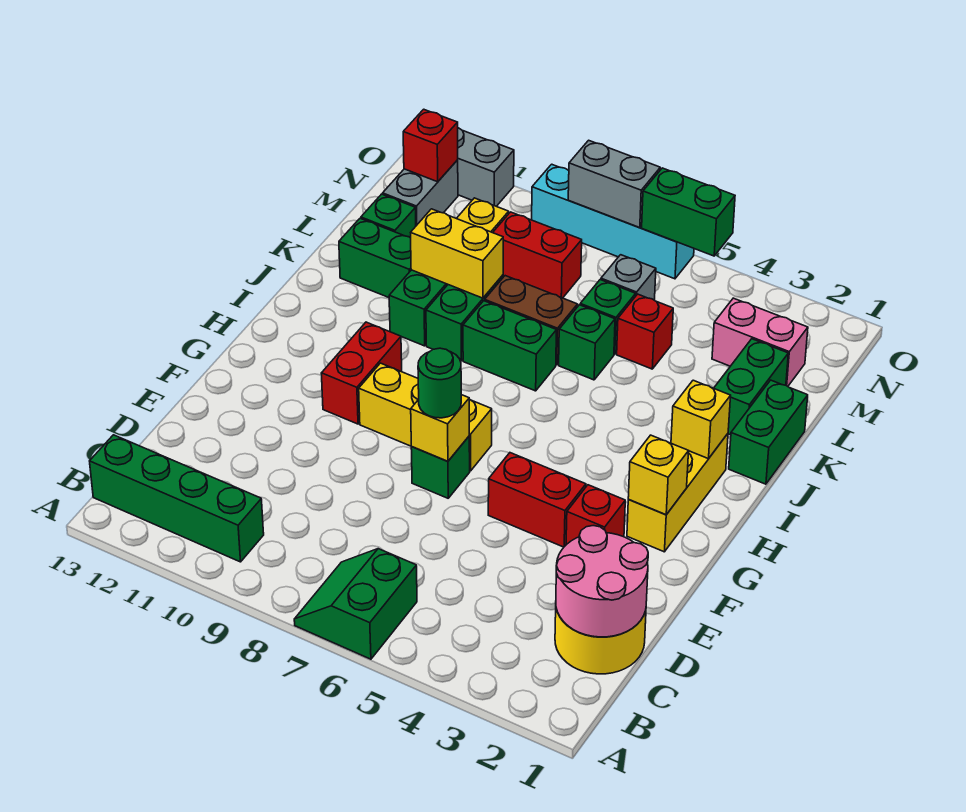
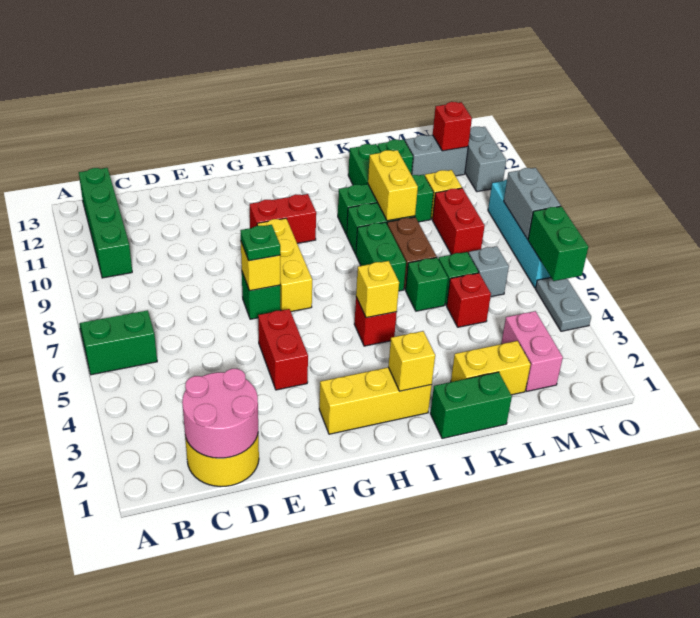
red 1x1 brick [566,485,625,545] -> red 1x1 brick moved to [354,297,397,346]
green 1x1 round brick [418,348,461,418] -> green 1x1 plate [240,225,280,261]
yellow 1x1 brick [628,435,689,515] -> yellow 1x1 brick moved to [356,261,399,318]
green 1x2 brick [714,339,788,435] -> yellow 1x2 brick [451,341,531,395]
none -> grey 1x2 plate [535,278,591,331]

